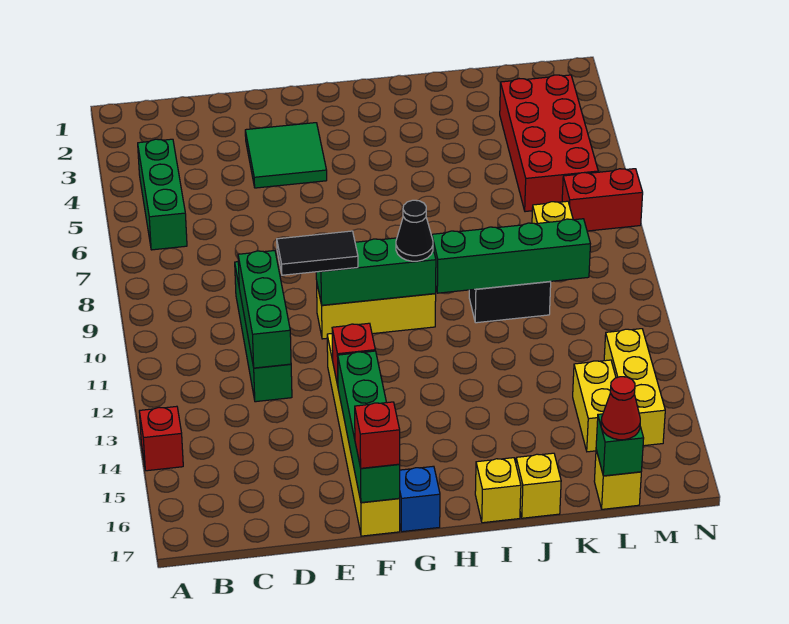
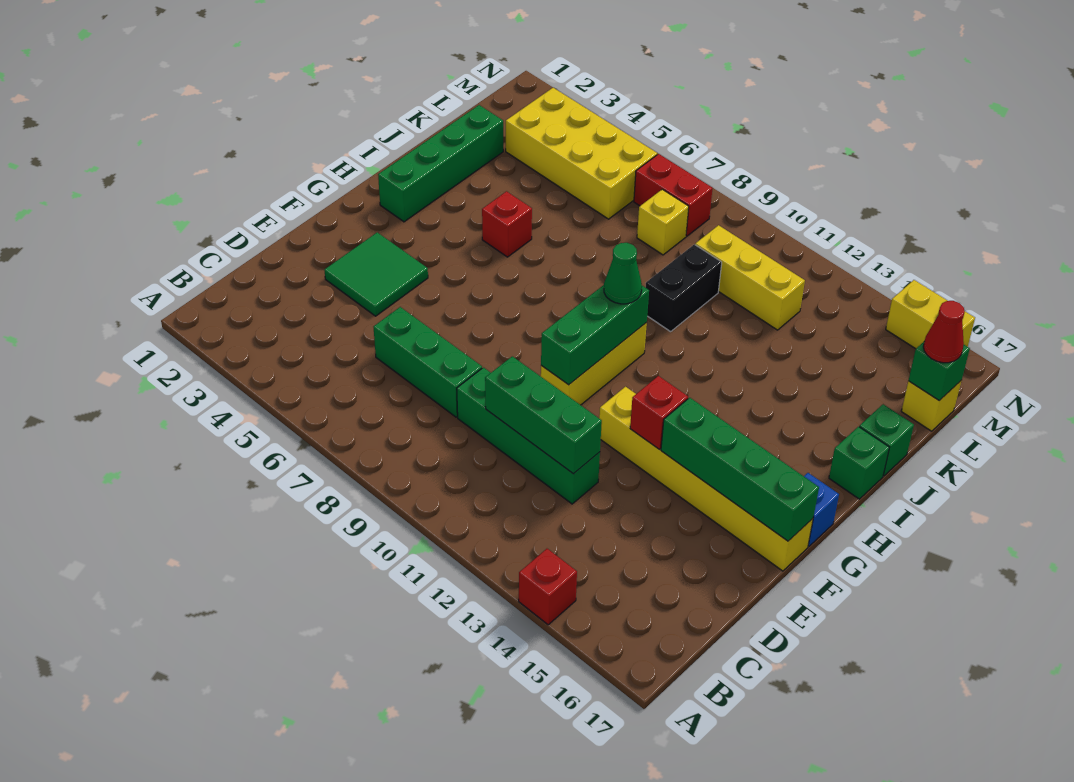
green 1x3 brick [138,139,187,250] -> green 1x3 brick moved to [374,307,482,417]
black 1x2 tile [277,231,358,275] -> none
red 1x1 brick [355,402,400,468] -> red 1x1 brick moved to [482,191,532,257]
black 1x1 cone [396,200,433,261] -> green 1x1 cone [604,243,642,304]
green 1x4 brick [432,219,590,293] -> green 1x4 brick moved to [378,105,503,222]
yellow 1x1 brick [475,458,521,523] -> green 1x1 brick [829,427,889,499]
yellow 1x1 brick [516,453,561,518] -> green 1x1 brick [859,404,914,476]
red 2x4 brick [500,75,598,212] -> yellow 2x4 brick [506,88,657,219]
yellow 1x2 brick [573,360,616,452] -> yellow 1x2 brick moved to [886,280,975,349]
red 1x2 brick [562,169,643,231] -> red 1x2 brick turned to [634,154,713,236]
yellow 1x3 brick [604,329,665,446] -> yellow 1x3 brick moved to [695,225,805,330]

